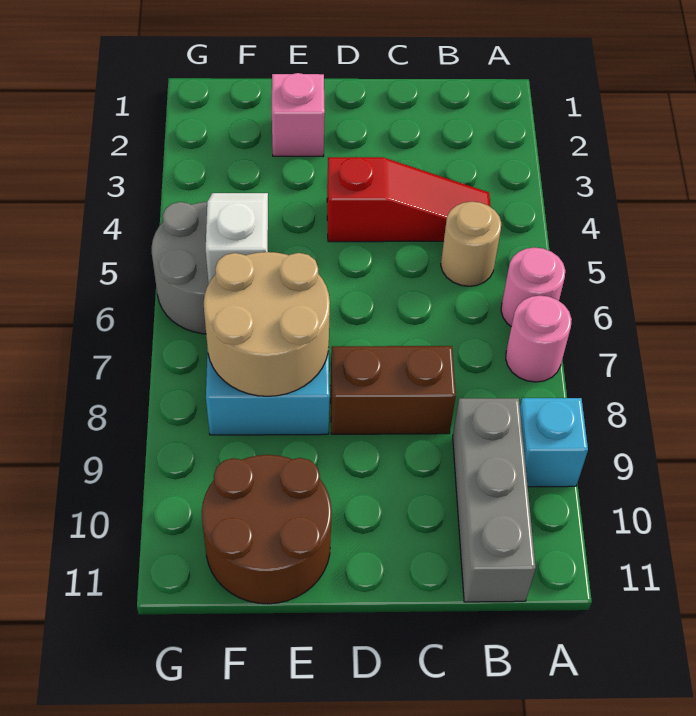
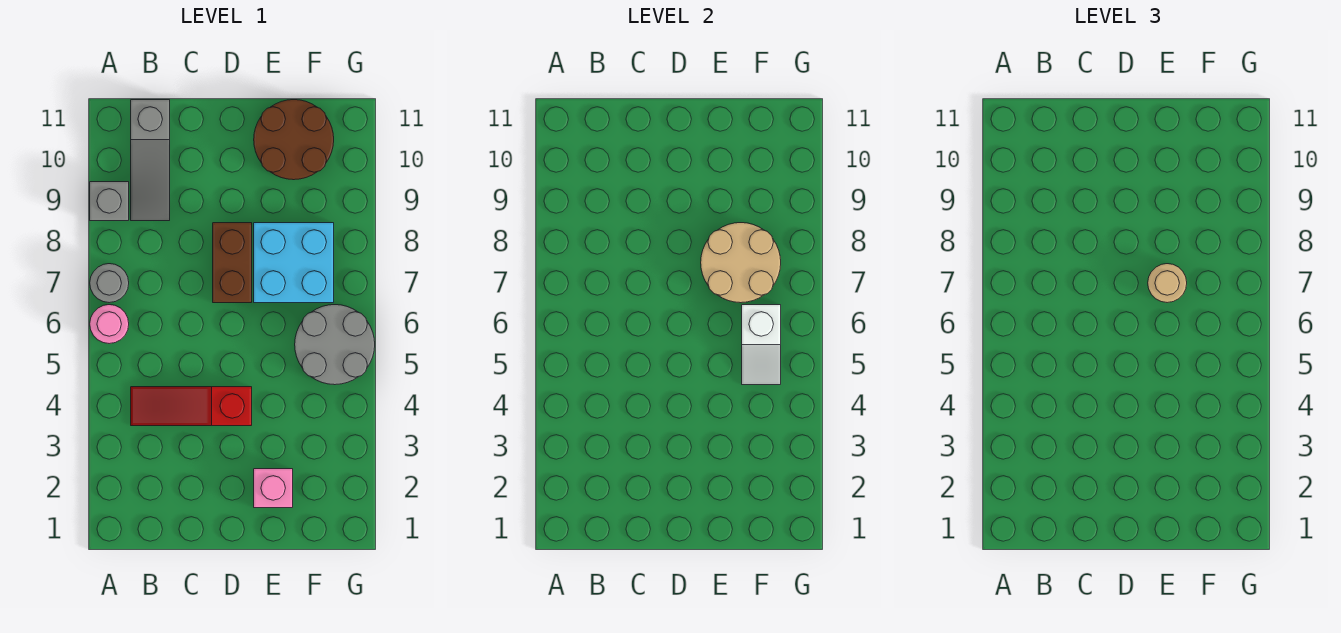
pink 1x1 round brick [506,295,572,382] -> grey 1x1 round brick [90,264,129,303]
cyan 1x1 brick [520,398,588,487] -> grey 1x1 brick [90,182,129,221]
tan 1x1 round brick [441,202,501,286] -> tan 1x1 round brick moved to [1148,264,1187,303]
grey 1x3 brick [453,398,536,602] -> grey 1x3 slope [131,100,170,221]
brown 1x2 brick [331,346,456,434] -> brown 1x2 brick turned to [213,223,252,303]

